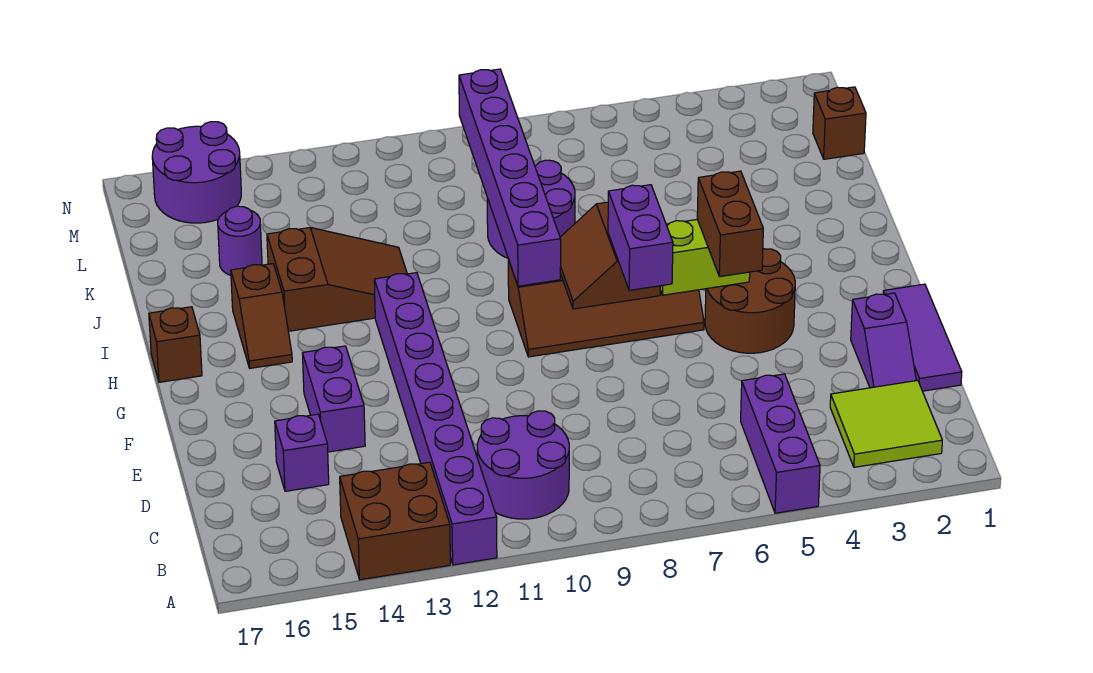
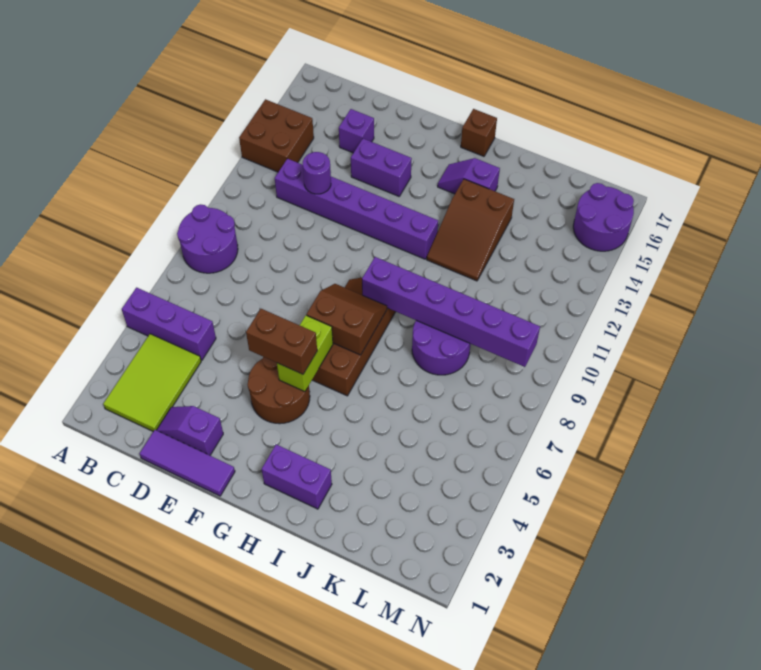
purple 1x8 brick [374,273,497,565] -> purple 1x6 brick [275,159,438,259]
lime 2x2 tile [830,380,942,467] -> lime 2x3 tile [103,334,201,432]
purple 2x2 round brick [477,411,569,519] -> purple 2x2 round brick moved to [177,204,238,273]
purple 1x2 brick [608,185,673,290] -> purple 1x2 brick moved to [262,444,332,509]
brown 1x2 slope [231,264,292,368] -> purple 1x2 slope [438,158,500,194]
purple 1x1 round brick [218,206,262,275] -> purple 1x1 round brick moved to [303,152,331,194]
brown 1x1 brick [813,87,866,159] -> none

